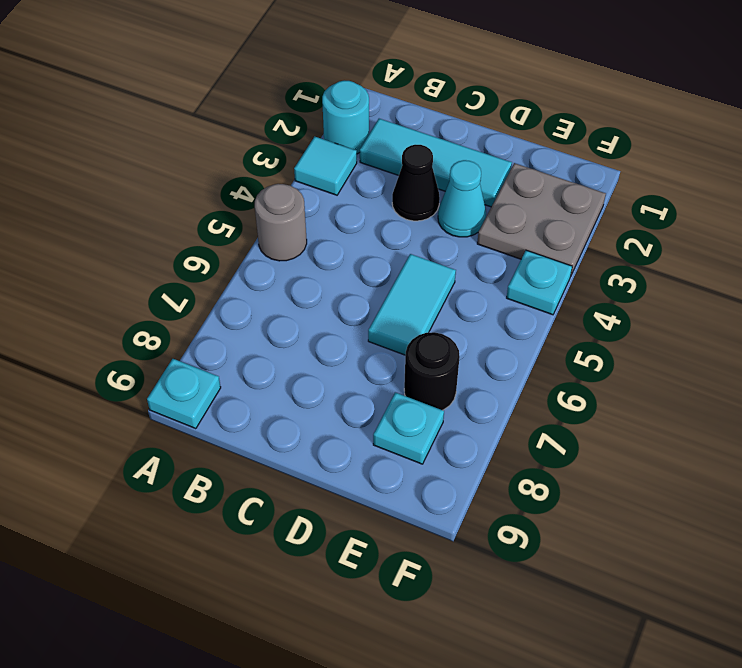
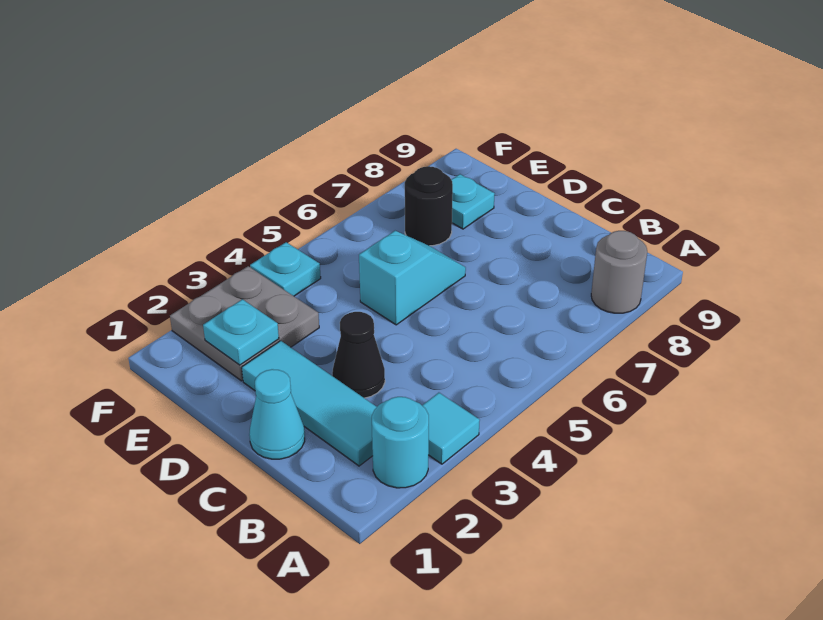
grey 1x1 round brick [255,184,307,261] -> grey 1x1 round brick moved to [591,231,647,313]
cyan 1x1 plate [147,359,221,429] -> cyan 1x1 plate moved to [203,299,279,365]
cyan 1x1 cone [438,160,486,237] -> cyan 1x1 cone moved to [249,369,305,459]
cyan 1x2 tile [368,254,456,355] -> cyan 1x2 slope [359,231,466,325]

